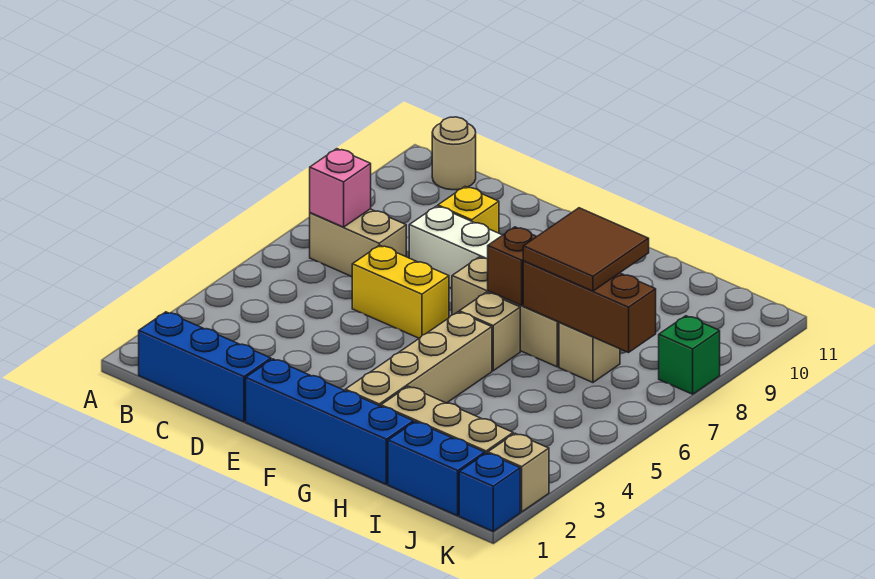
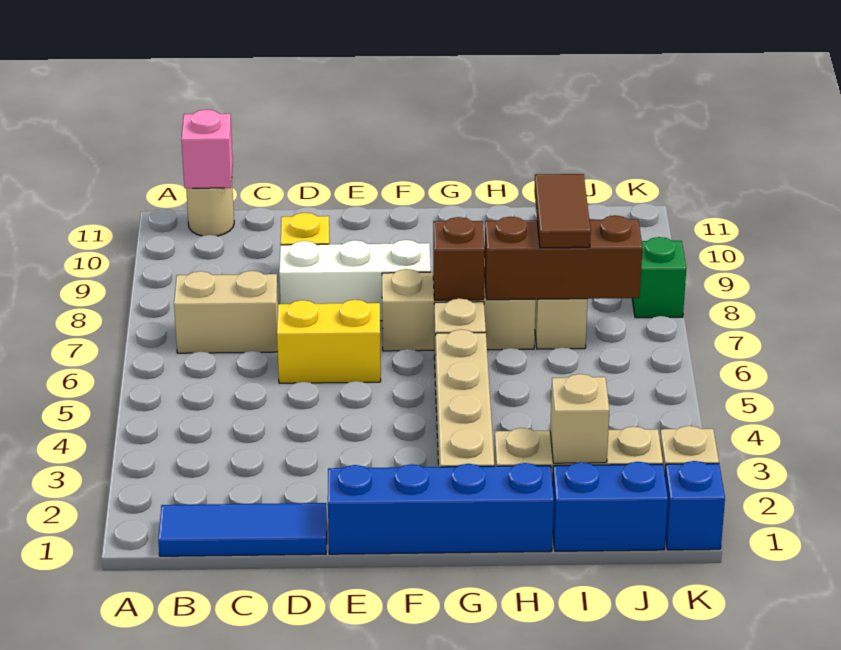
blue 1x3 brick [139,312,271,422] -> blue 1x3 tile [158,503,327,556]
pink 1x1 brick [310,149,371,227] -> pink 1x1 brick moved to [181,110,233,188]
brown 2x2 tile [523,208,649,291] -> brown 1x2 tile [534,174,591,248]
none -> tan 1x1 brick [550,374,609,463]

